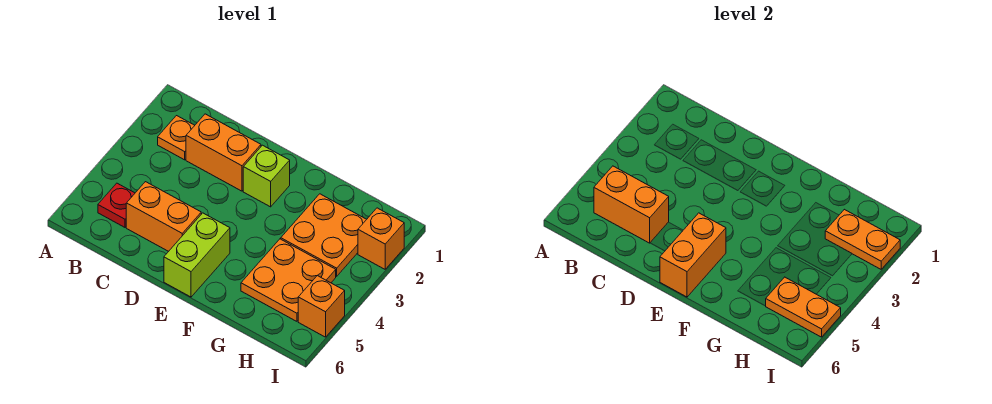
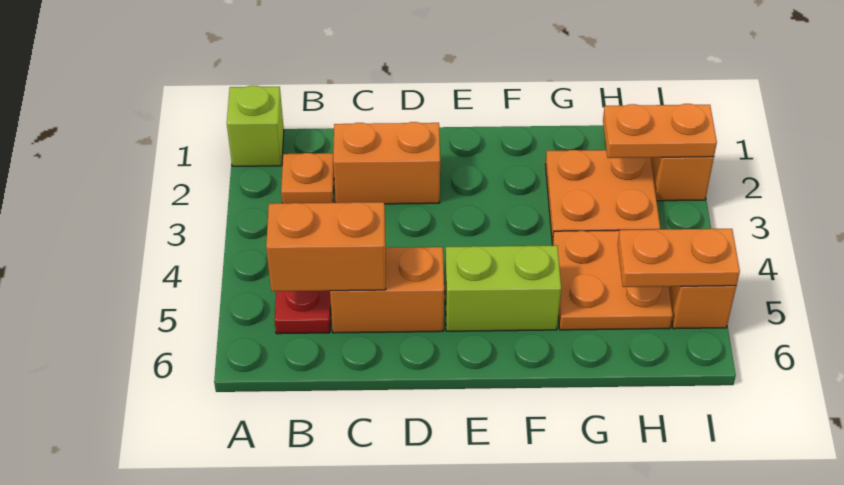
lime 1x1 brick [243,145,290,207] -> lime 1x1 brick moved to [227,86,284,166]
lime 1x2 brick [164,213,230,297] -> lime 1x2 brick turned to [445,245,561,331]
orange 1x2 brick [660,213,726,297] -> none

